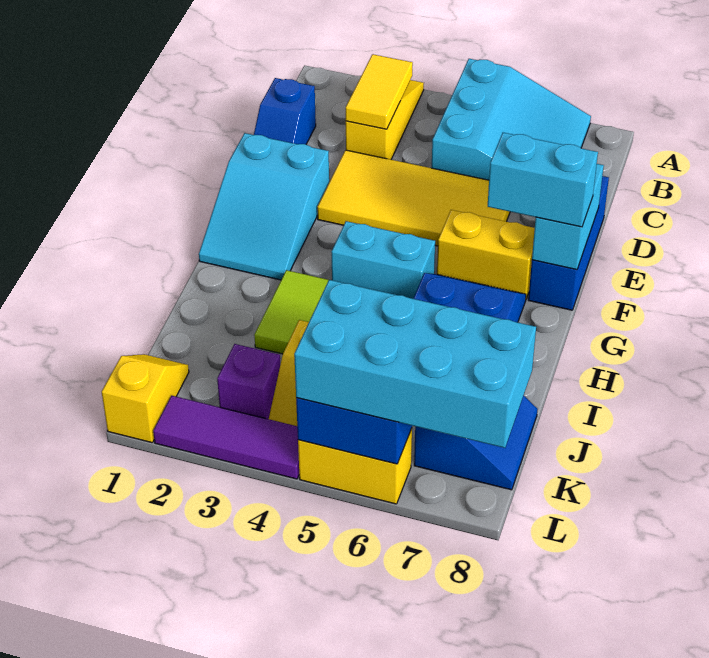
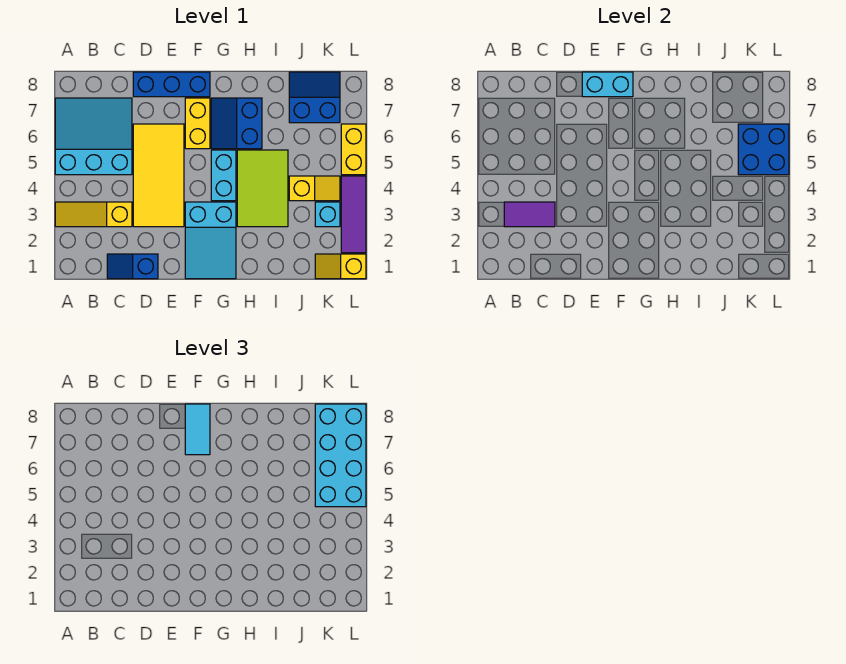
yellow 1x2 tile [346,54,413,129] -> purple 1x2 tile [504,202,555,227]
blue 1x2 slope [254,78,316,144] -> blue 1x2 slope turned to [107,254,158,279]
cyan 2x3 slope [199,133,329,280] -> cyan 2x3 slope turned to [185,202,236,279]
cyan 1x2 brick [488,133,598,227] -> cyan 1x2 tile [185,404,210,455]
purple 1x1 brick [217,344,281,419] -> cyan 1x1 brick [315,202,340,227]

